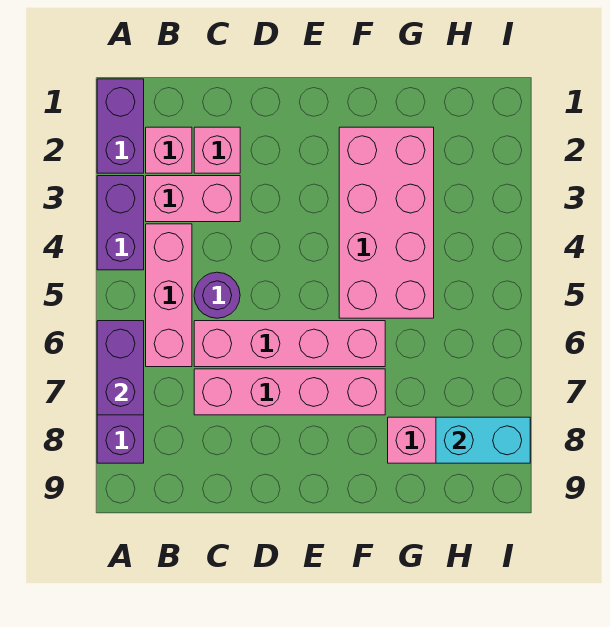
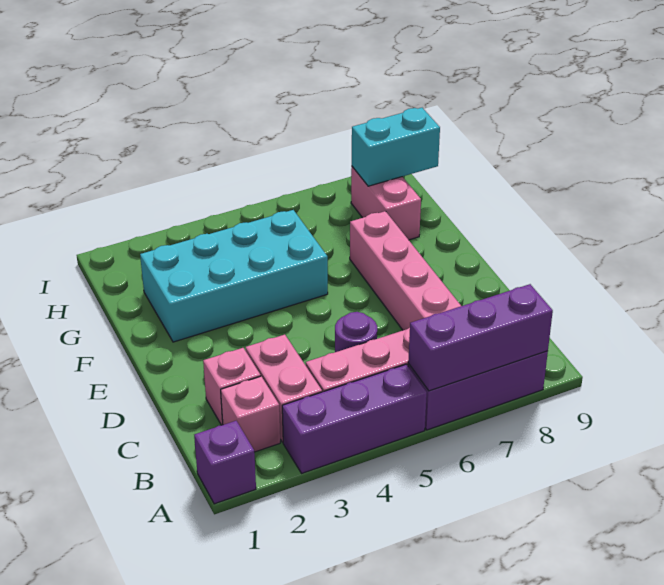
purple 1x2 brick [97,79,144,173] -> purple 1x1 brick [194,421,256,504]
purple 1x2 brick [97,176,144,270] -> purple 1x3 brick [282,364,427,473]
purple 1x2 brick [97,321,144,415] -> purple 1x3 brick [408,284,553,391]
pink 1x4 brick [194,321,385,367] -> none
pink 2x4 brick [339,127,434,318] -> cyan 2x4 brick [140,210,328,342]
cyan 1x2 brick [436,417,530,463] -> cyan 1x2 brick turned to [352,108,440,186]

